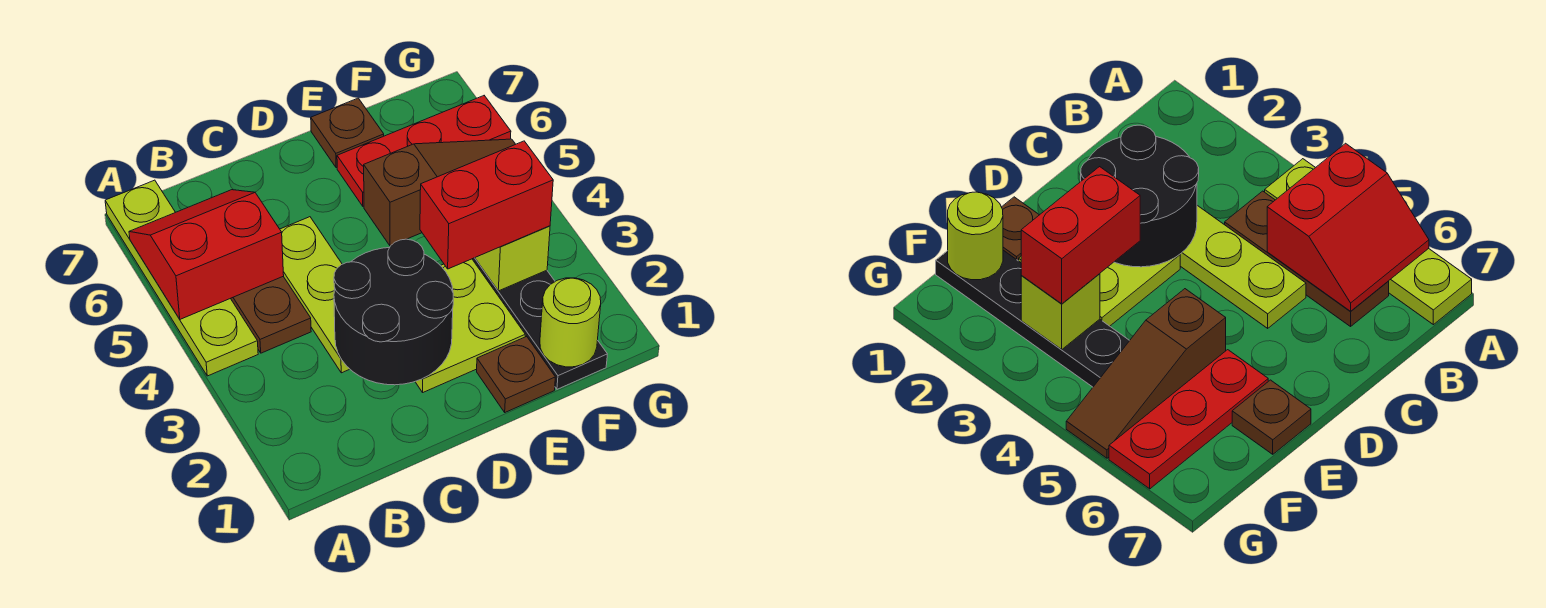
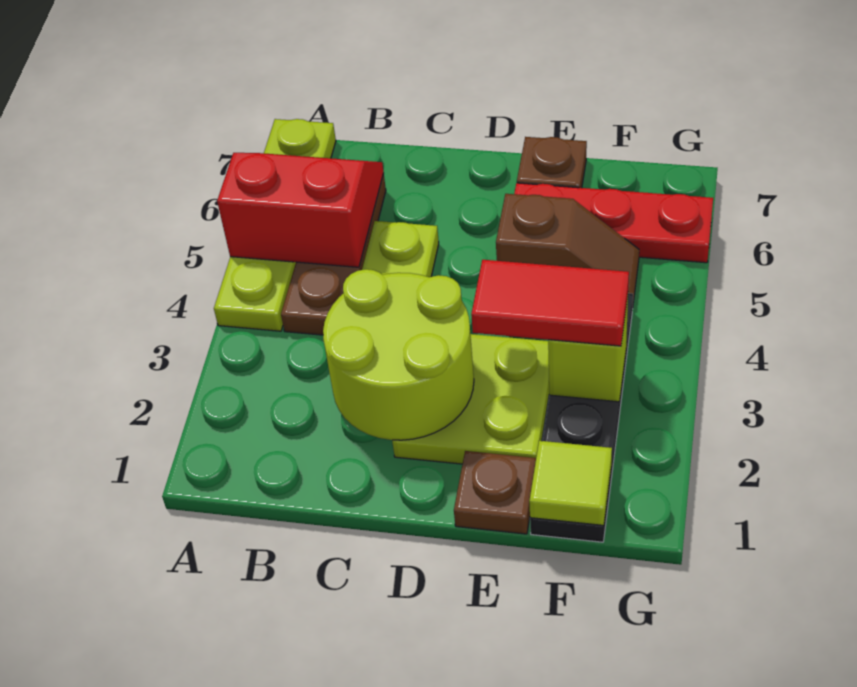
black 2x2 round brick [334,239,453,385] -> lime 2x2 round brick [323,269,474,440]
red 1x2 brick [420,141,553,269] -> red 1x2 tile [471,260,629,346]
brown 1x3 slope [364,139,516,246] -> brown 1x2 slope [496,194,639,303]
lime 1x1 round brick [540,278,601,367] -> lime 1x1 tile [529,441,612,525]

